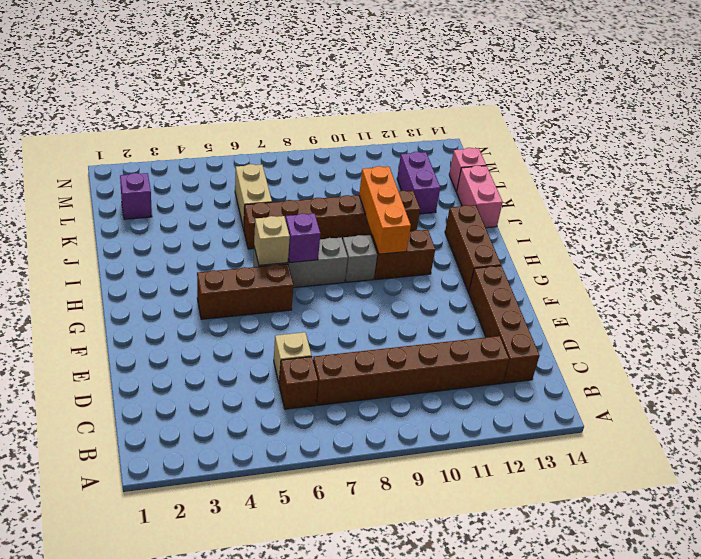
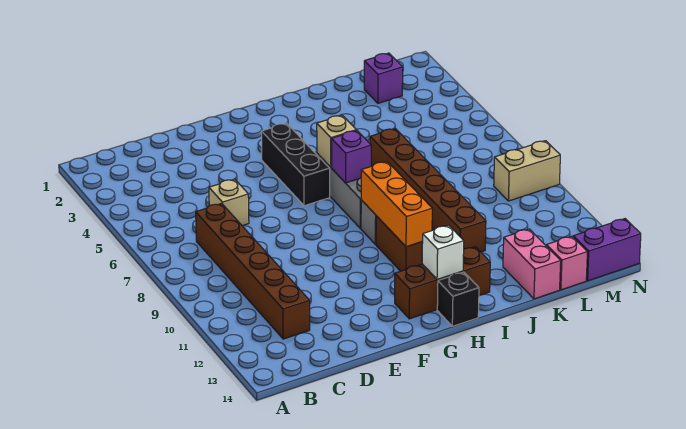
brown 1x1 brick [279,357,318,409] -> none
brown 1x4 brick [469,266,539,383] -> none
brown 1x3 brick [197,264,293,319] -> black 1x3 brick [261,123,330,206]
orange 1x3 brick [359,166,411,254] -> orange 1x3 brick turned to [361,162,432,247]
none -> white 1x1 brick [422,225,464,280]
none -> black 1x1 brick [437,272,479,326]
pink 1x2 brick [456,165,503,228] -> pink 1x2 brick turned to [503,229,561,299]
tan 1x2 brick [235,164,272,229] -> tan 1x2 brick moved to [494,141,560,201]
purple 1x2 brick [397,152,440,214] -> purple 1x2 brick moved to [573,219,641,281]

